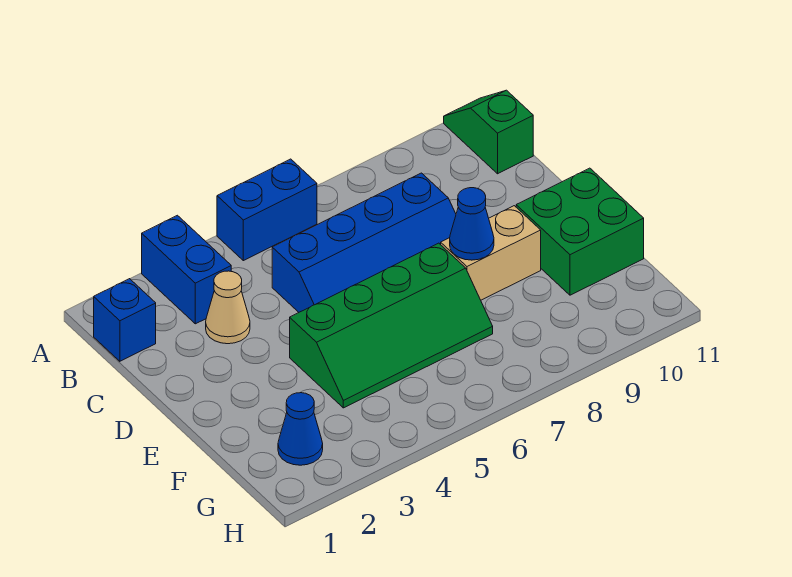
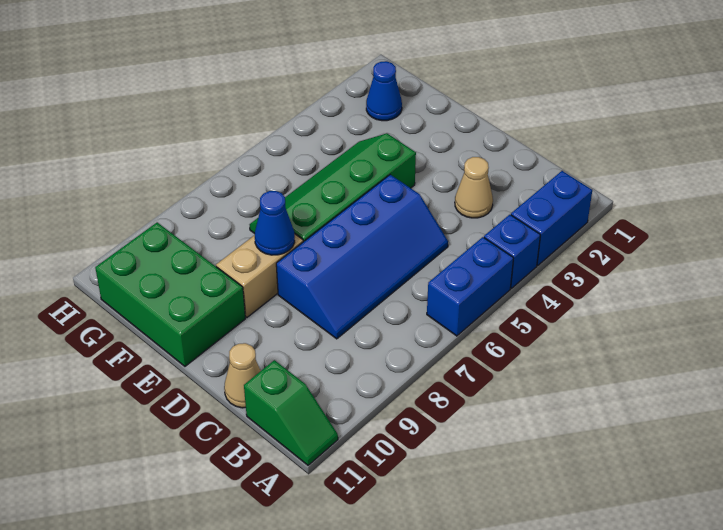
blue 1x2 brick [142,215,231,324] -> blue 1x2 brick turned to [511,171,592,266]
blue 1x1 brick [94,279,156,361] -> blue 1x1 brick moved to [484,215,540,289]
blue 2x4 slope [272,173,456,312] -> blue 2x4 slope turned to [276,175,448,339]
none -> tan 1x1 cone [224,343,261,408]
green 2x2 brick [516,168,644,295] -> green 2x3 brick [95,222,245,366]

